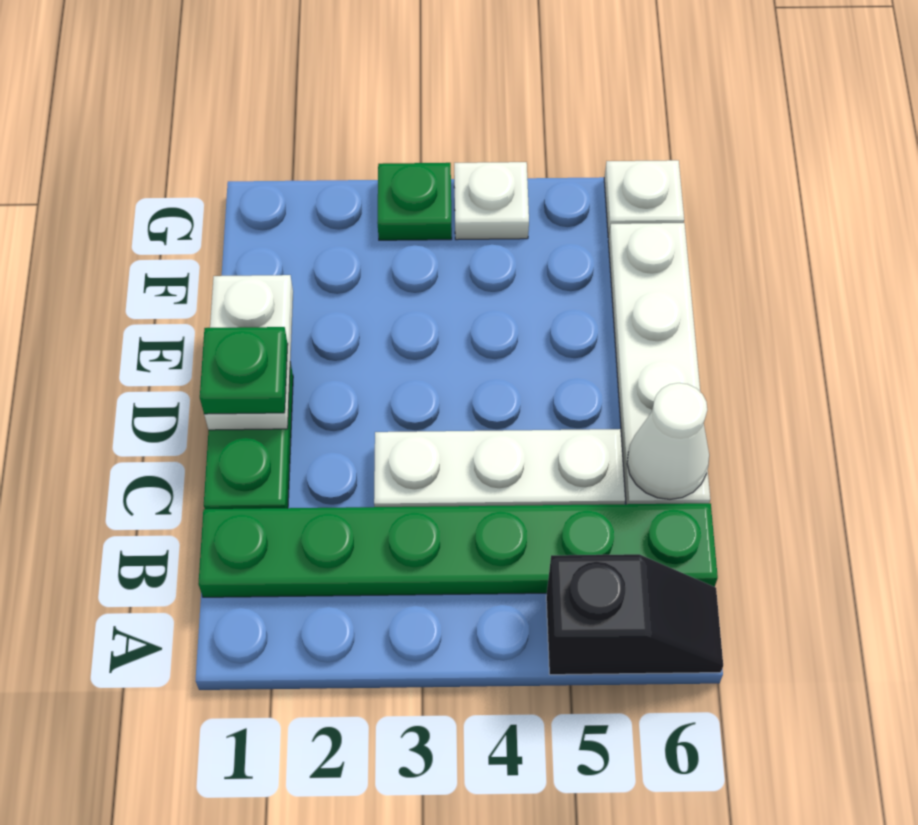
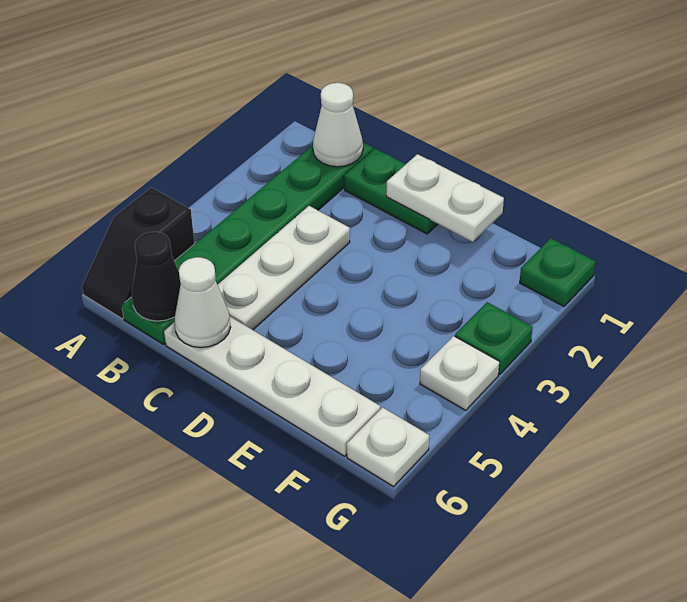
none -> white 1x1 cone [313,83,363,167]
none -> black 1x1 cone [132,232,181,321]
green 1x1 plate [200,327,288,414] -> green 1x1 plate moved to [520,238,595,306]

